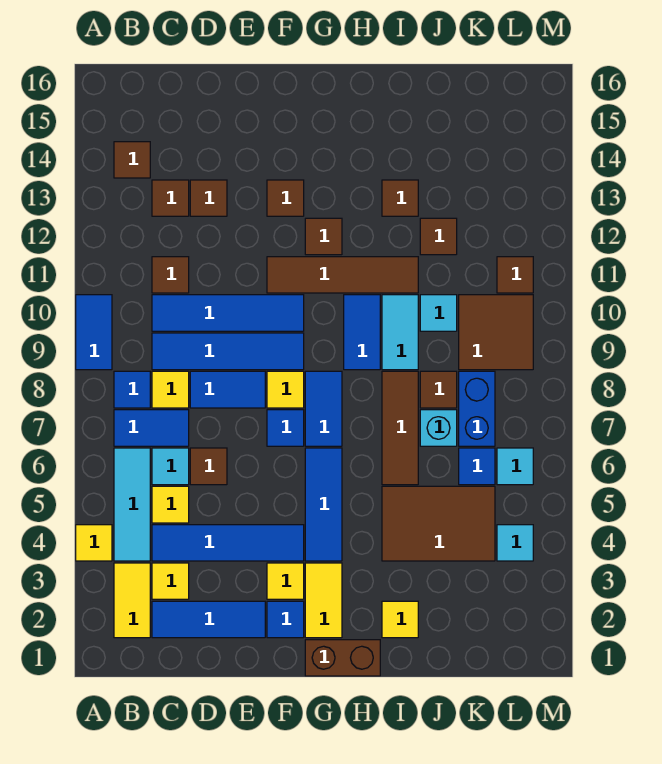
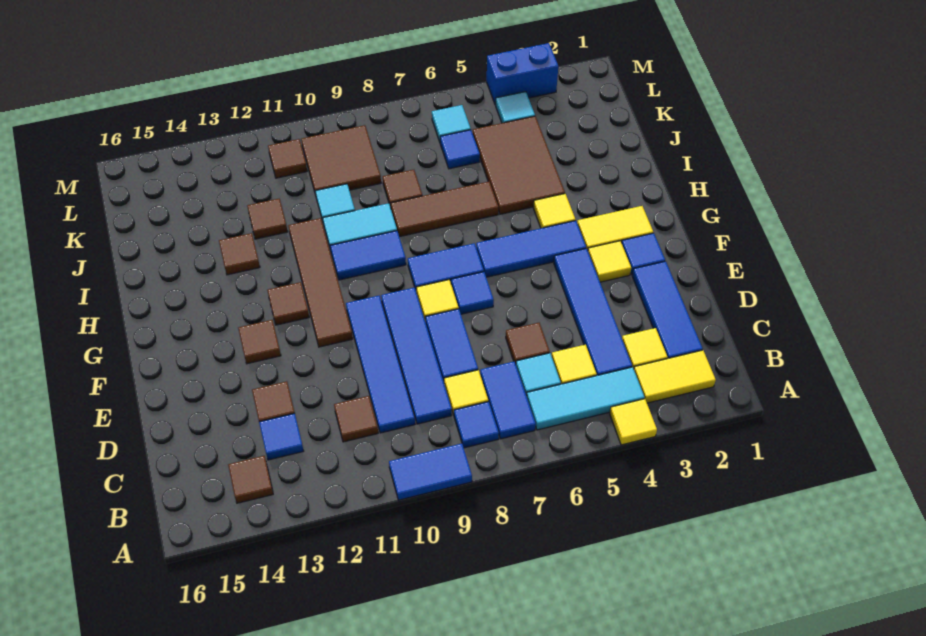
brown 1x1 tile [152,180,189,216] -> blue 1x1 tile [259,413,304,460]
brown 1x2 brick [305,640,380,676] -> none
yellow 1x1 tile [382,601,418,638] -> yellow 1x1 tile moved to [533,194,575,228]
cyan 1x1 brick [420,410,457,446] -> none
blue 1x2 brick [459,371,495,446] -> blue 1x2 brick moved to [487,43,558,105]

